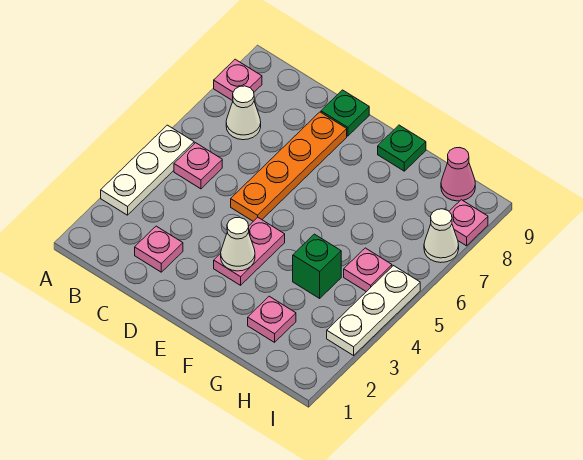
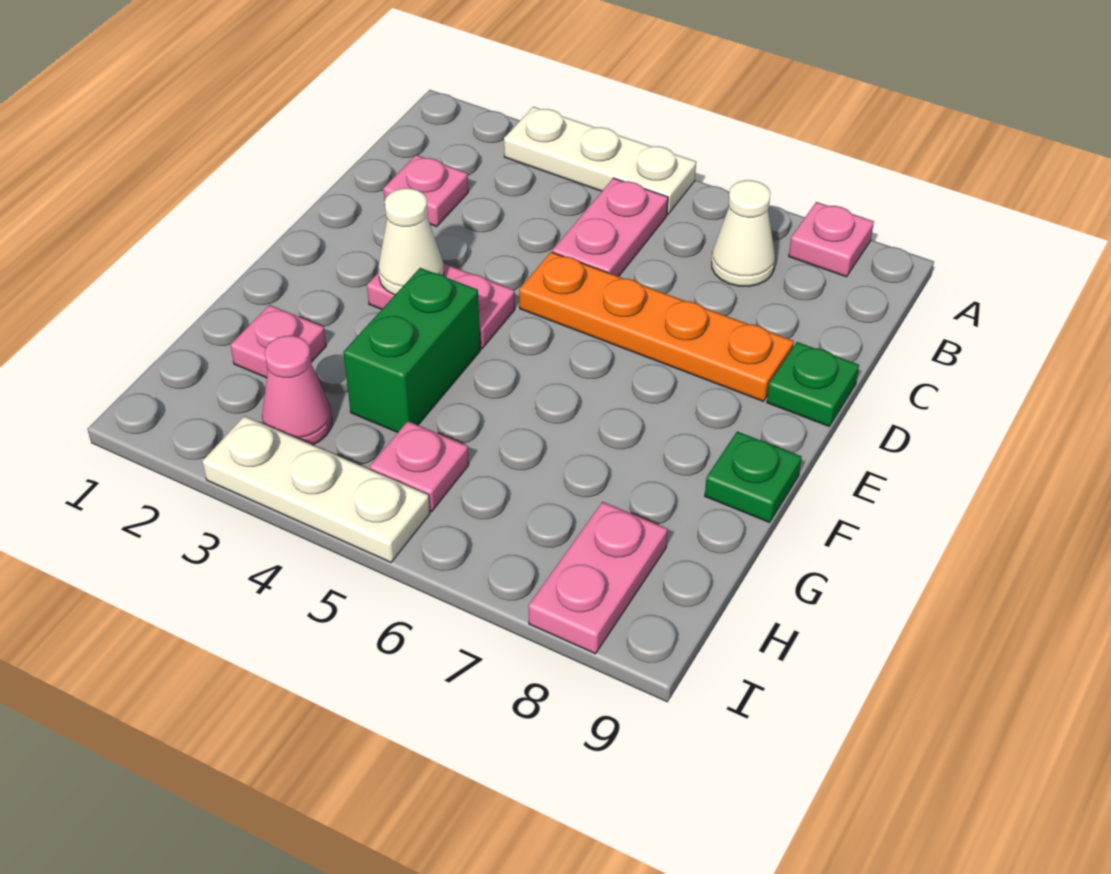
pink 1x1 plate [174,143,222,189] -> pink 1x2 plate [552,178,668,277]
green 1x1 brick [293,234,341,298] -> green 1x2 brick [343,268,481,432]
pink 1x1 cone [441,147,475,201] -> pink 1x1 cone moved to [262,336,332,445]
white 1x1 cone [424,209,459,263] -> none
pink 1x1 plate [449,200,488,246] -> pink 1x2 plate [528,502,668,654]

